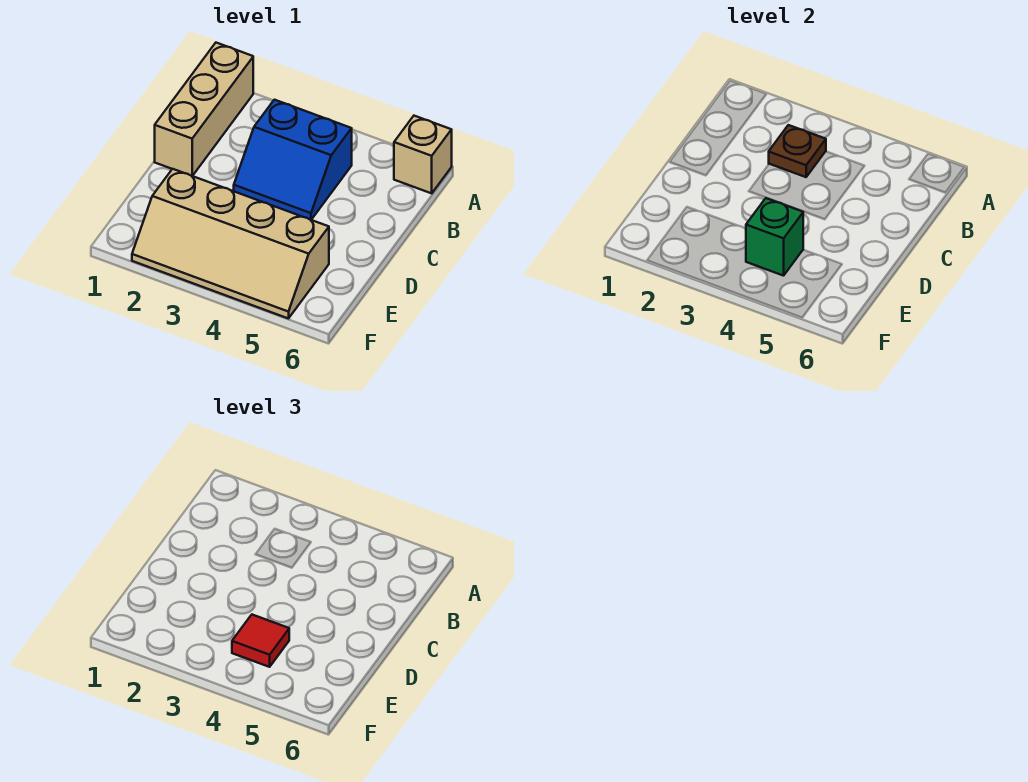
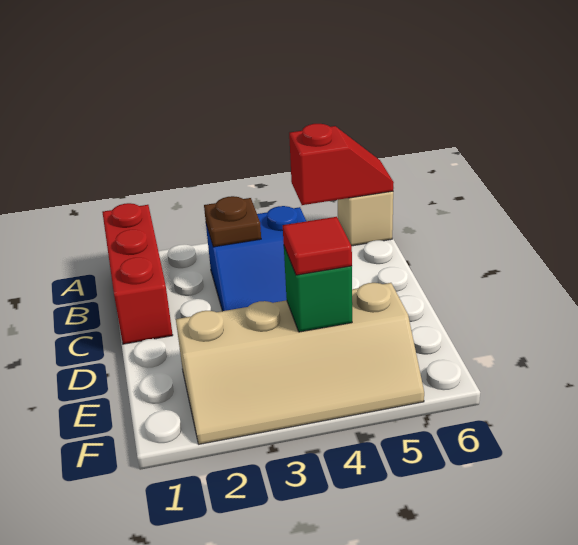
tan 1x3 brick [155,43,253,176] -> red 1x3 brick [102,203,173,344]
none -> red 1x2 slope [289,124,394,205]

